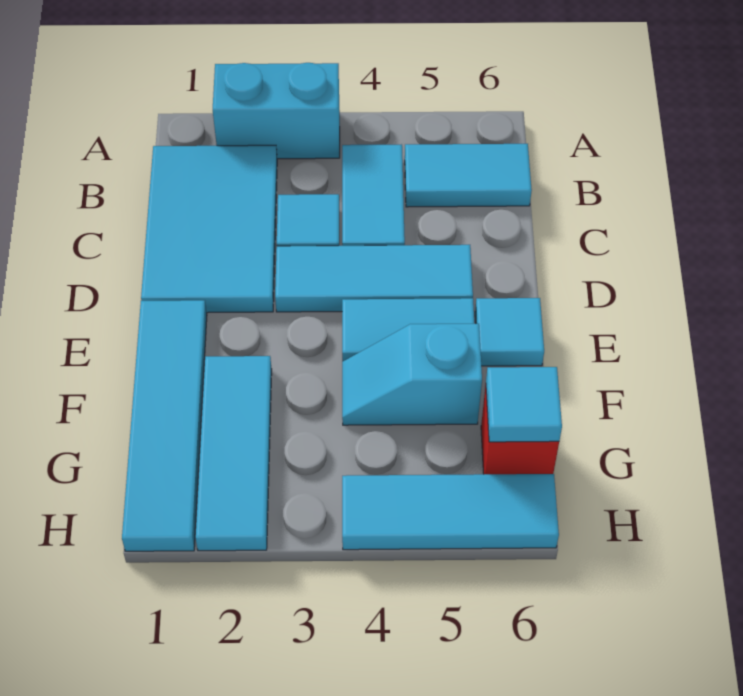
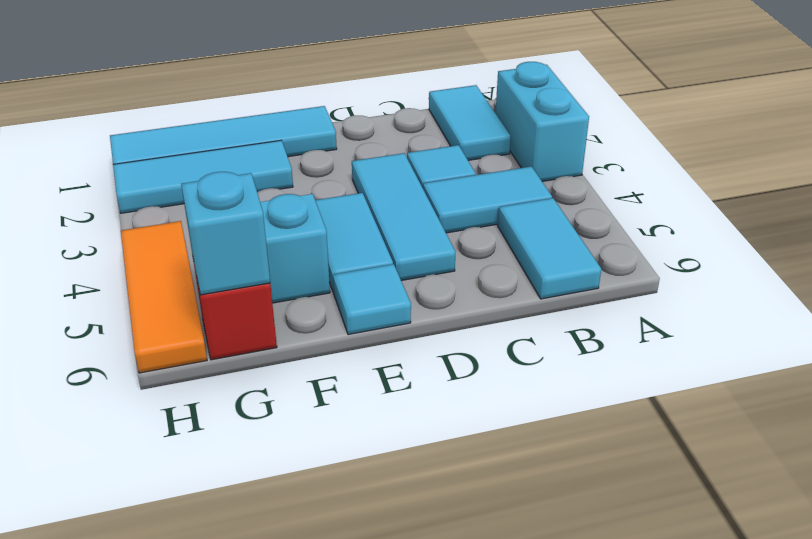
cyan 2x3 tile [141,145,277,313] -> cyan 1x2 tile [429,85,511,160]
cyan 1x1 tile [486,367,562,442] -> cyan 1x1 brick [181,172,270,295]
cyan 1x3 tile [342,474,559,550] -> orange 1x3 tile [121,221,207,373]

